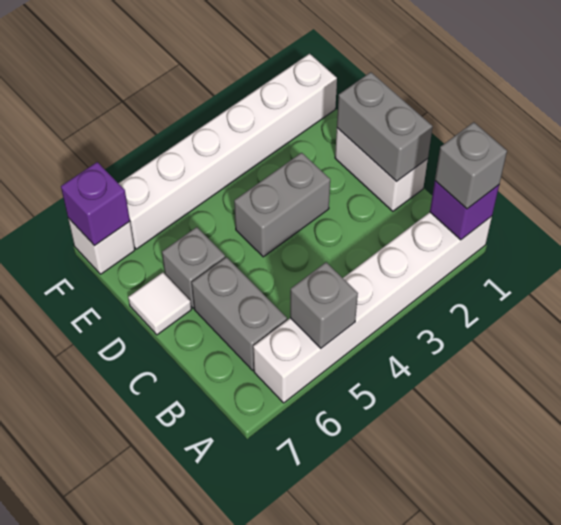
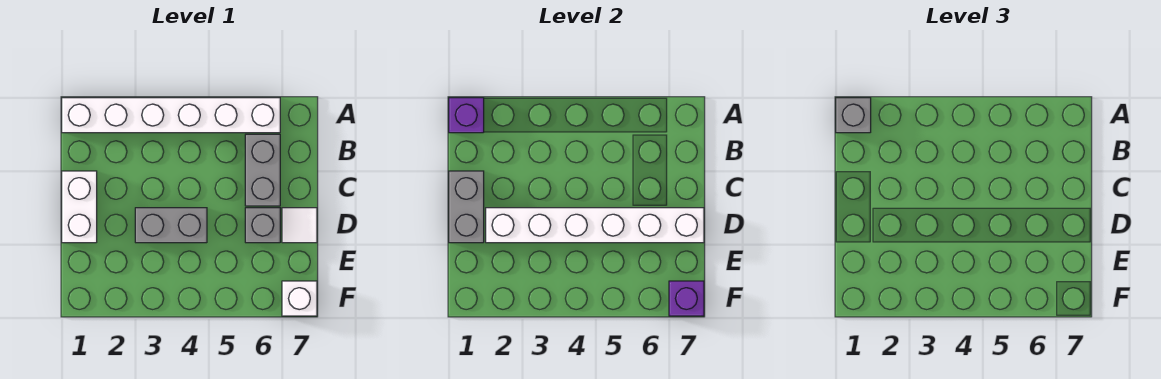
grey 1x1 brick [290,262,358,348] -> none
white 1x6 brick [118,54,337,249] -> white 1x6 brick moved to [486,208,704,243]

